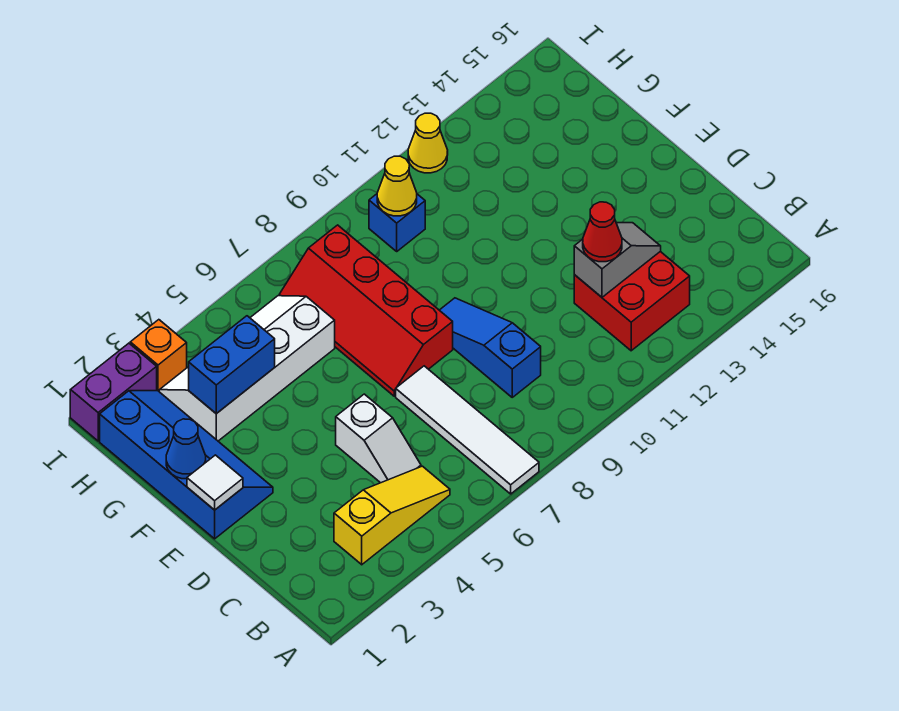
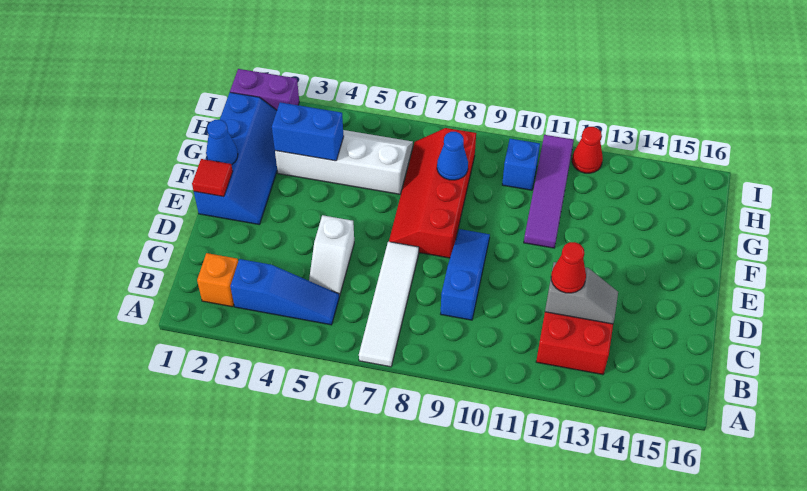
yellow 1x3 slope [334,466,450,565] -> blue 1x3 slope [230,259,339,325]
white 1x1 tile [187,455,243,510] -> red 1x1 tile [192,159,233,197]
none -> purple 1x4 tile [524,135,574,248]
none -> blue 1x1 cone [437,132,468,180]
yellow 1x1 cone [377,156,417,216] -> none
orange 1x1 brick [130,320,187,391] -> orange 1x1 brick moved to [197,253,238,307]
yellow 1x1 cone [408,113,448,173] -> red 1x1 cone [572,127,603,173]

